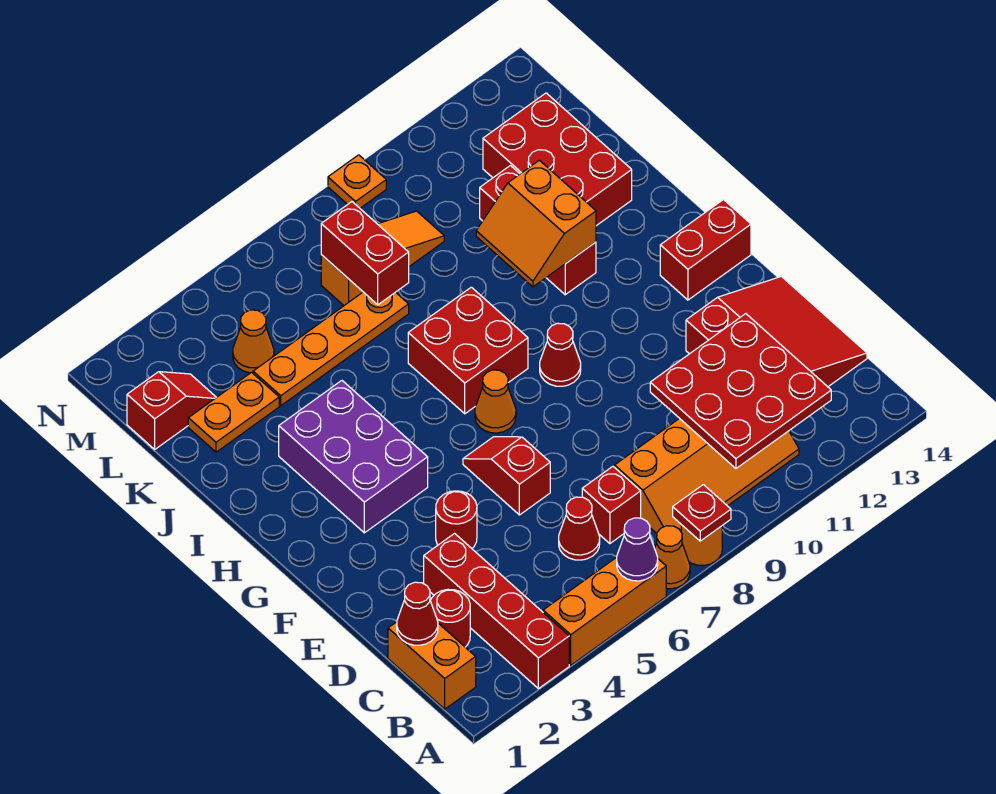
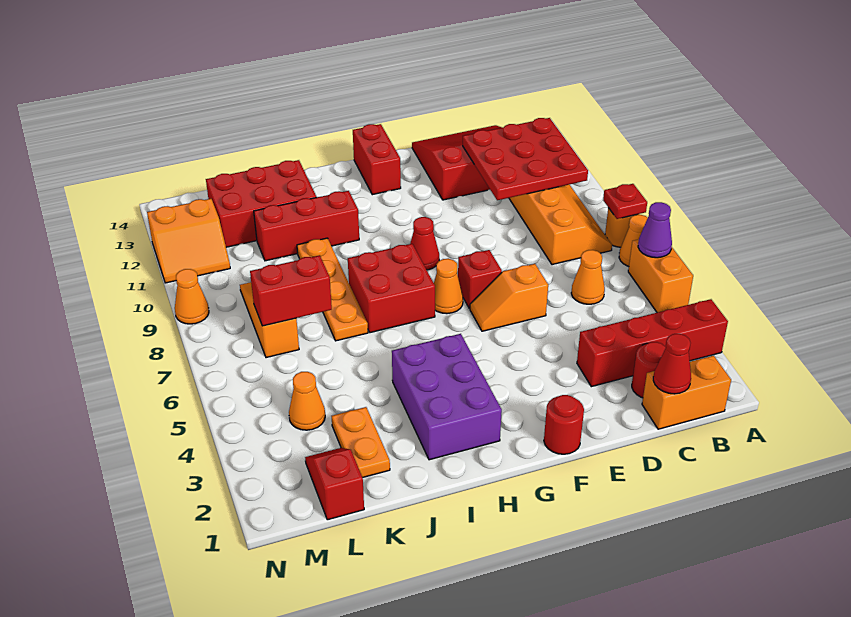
orange 1x3 brick [543,557,666,665] -> orange 1x2 brick [628,239,693,313]
red 1x1 cone [559,497,600,560] -> orange 1x1 cone [571,250,605,304]
red 1x1 brick [582,467,641,544] -> red 1x1 brick moved to [458,250,502,309]
red 1x1 round brick [436,491,477,548] -> red 1x1 round brick moved to [544,395,584,454]
red 1x2 slope [463,437,550,515] -> orange 1x2 slope [470,264,548,331]
purple 2x3 brick [279,381,428,533] -> purple 2x3 brick turned to [392,334,502,460]
orange 2x2 slope [476,160,596,287] -> orange 2x2 slope moved to [147,199,230,283]
orange 1x4 plate [253,292,409,406] -> orange 1x4 plate moved to [297,238,368,341]
orange 1x1 plate [328,155,386,208] -> orange 1x1 cone [175,269,209,324]

